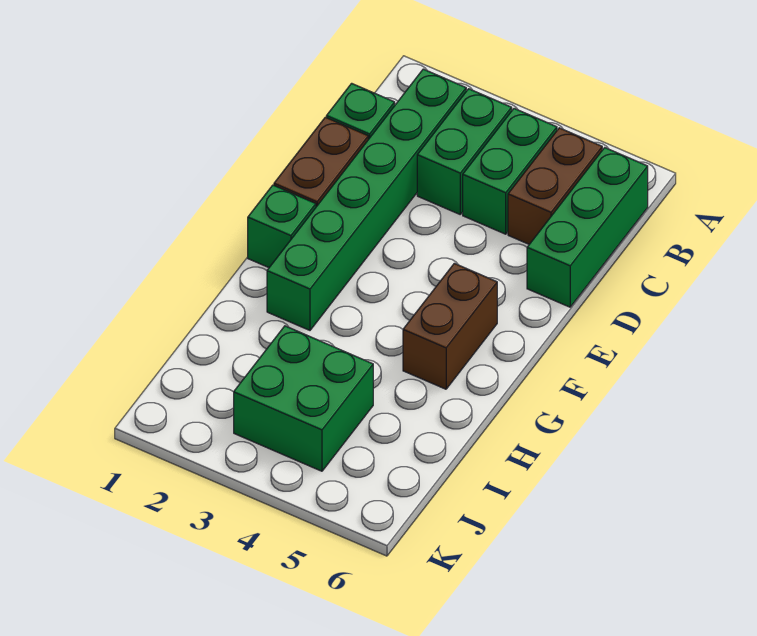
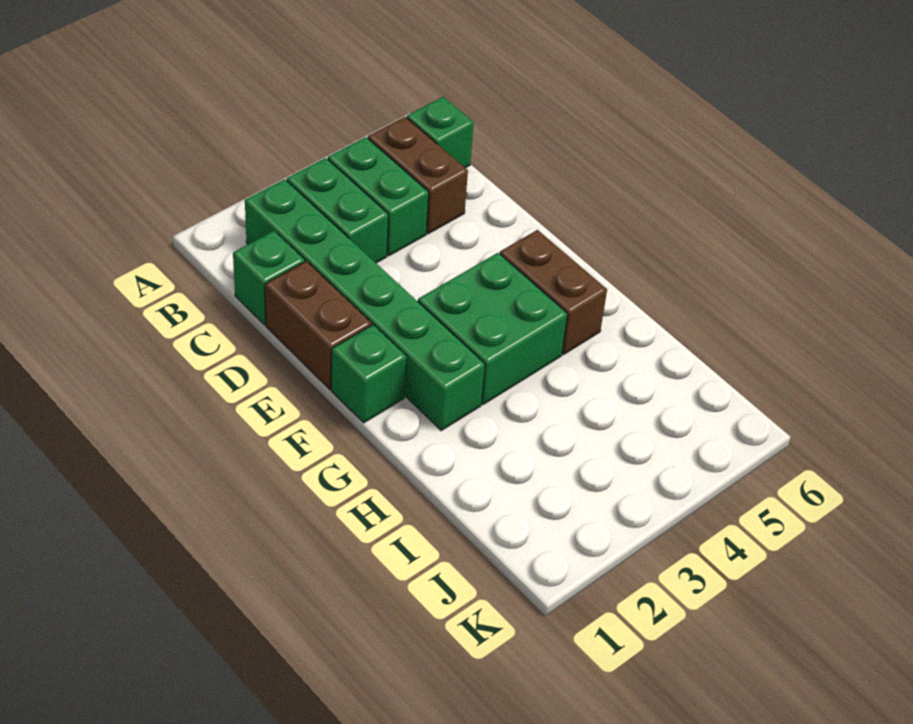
green 1x3 brick [527,148,648,307] -> green 1x1 brick [407,97,474,168]
green 2x2 brick [234,326,373,471] -> green 2x2 brick moved to [418,253,567,405]

